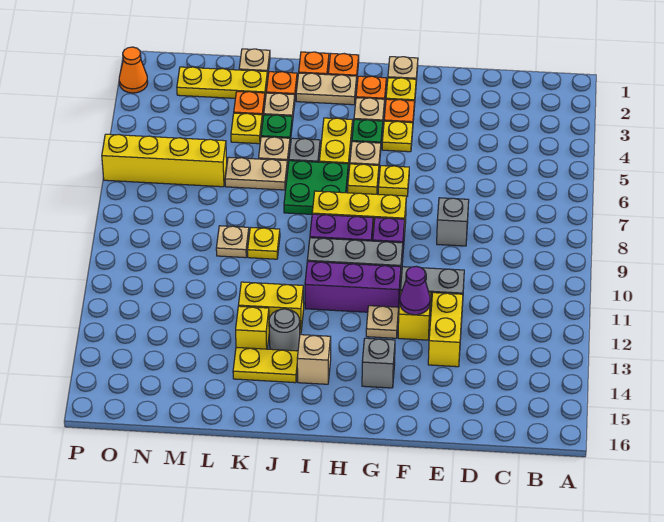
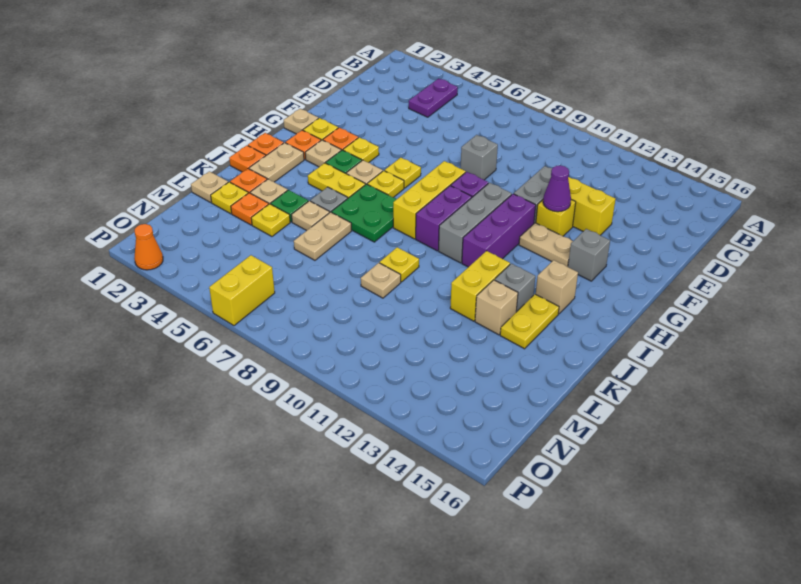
none -> purple 1x2 plate [409,78,458,117]
tan 1x1 plate [366,306,399,338] -> tan 1x2 plate [519,223,573,267]
grey 1x1 round brick [269,309,300,351] -> grey 1x1 brick [495,264,535,312]
yellow 1x1 brick [236,306,269,349] -> tan 1x1 brick [475,280,518,335]
yellow 1x3 plate [177,67,268,98] -> yellow 1x1 plate [211,182,248,214]
yellow 1x4 brick [102,134,227,187] -> yellow 1x2 brick [209,255,275,326]

